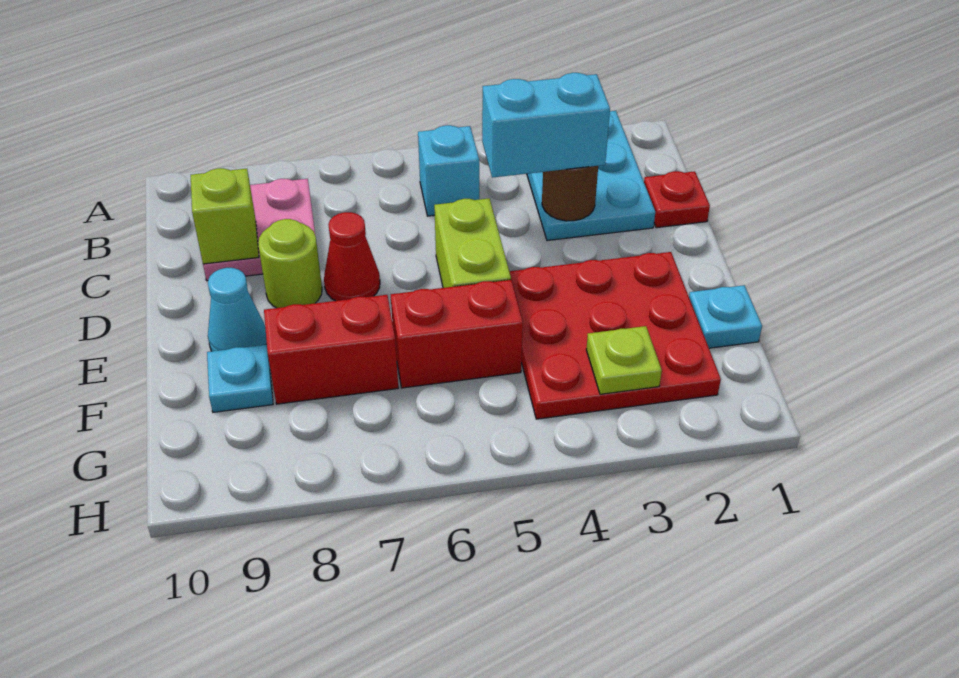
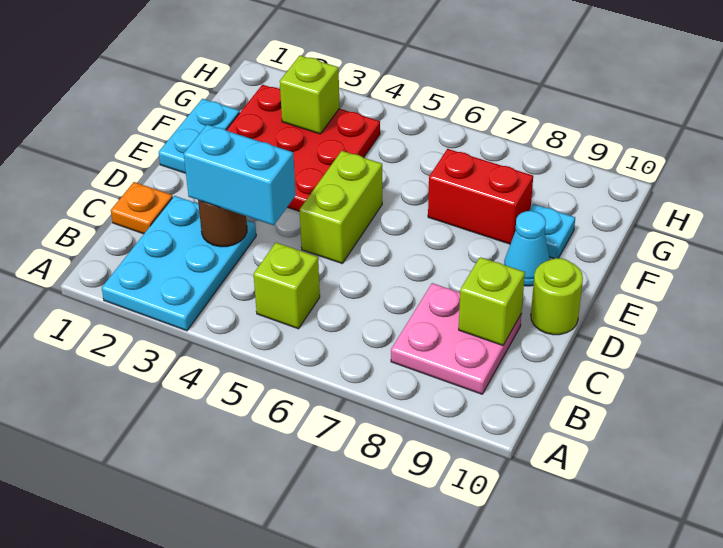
cyan 1x1 brick [418,125,479,216] -> lime 1x1 brick [254,243,320,329]
red 1x1 plate [644,171,710,228] -> orange 1x1 plate [111,182,173,234]
red 1x1 cone [324,212,380,301] -> none
lime 1x1 round brick [258,219,322,308] -> lime 1x1 round brick moved to [531,258,583,335]
cyan 1x1 plate [689,285,762,348] -> cyan 1x2 plate [159,99,240,173]
red 1x2 brick [391,280,523,388] -> none
lime 1x1 plate [586,326,662,394] -> lime 1x1 brick [280,56,340,134]

